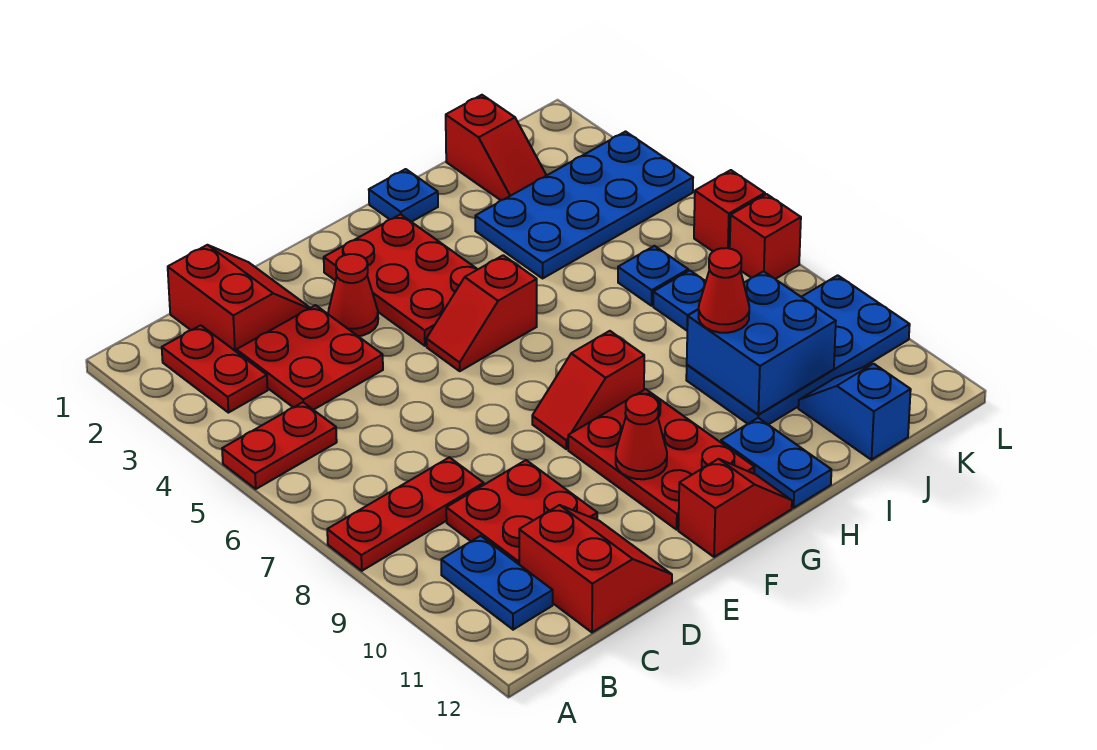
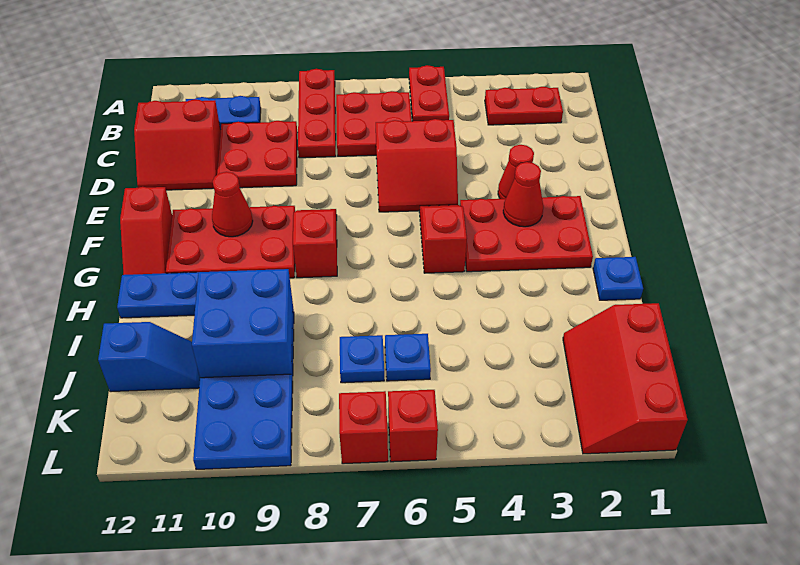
red 2x2 slope [168,245,310,352] -> red 2x2 slope moved to [376,119,458,212]
red 2x2 plate [237,305,383,410] -> red 2x2 plate moved to [336,91,411,156]
blue 2x4 plate [475,132,693,278] -> none
red 1x1 cone [698,248,749,333] -> red 1x1 cone moved to [503,162,543,227]
red 1x2 slope [446,95,547,200] -> red 2x3 slope [563,303,688,454]

